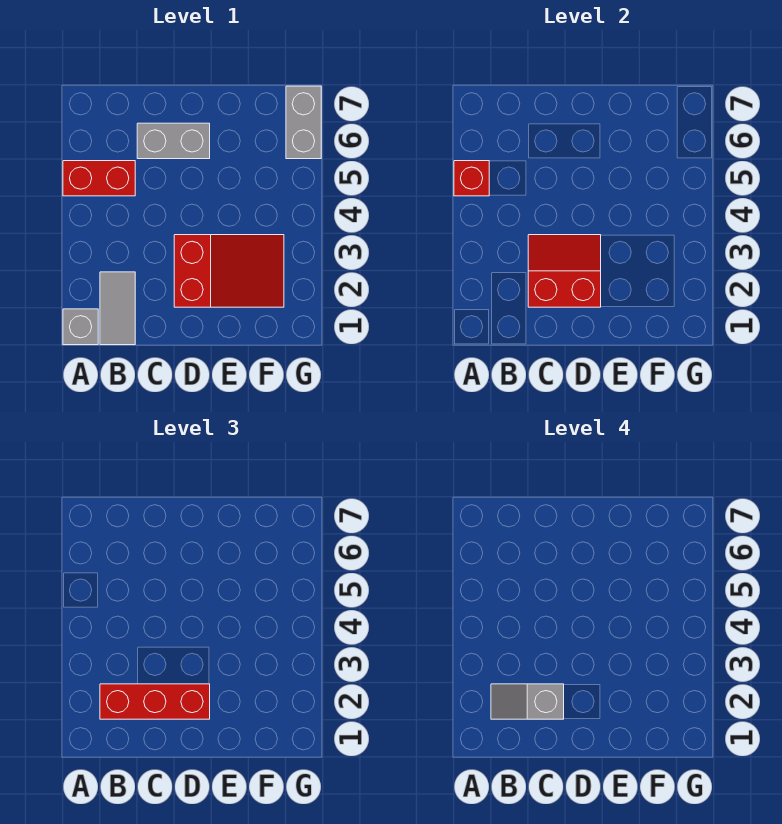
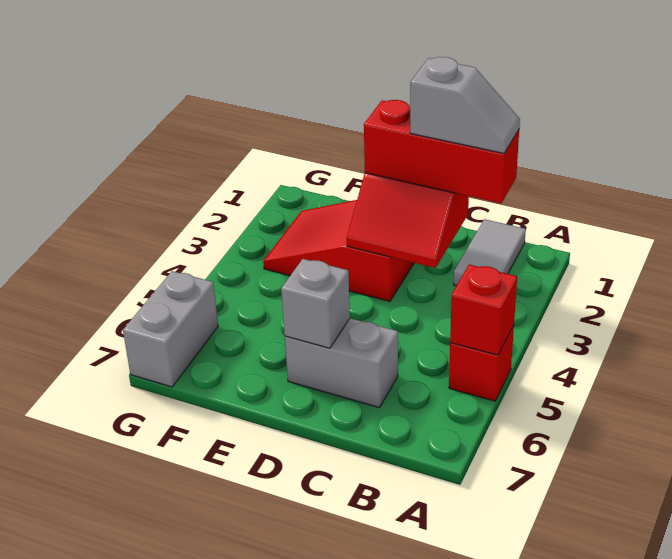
grey 1x1 brick [63,309,98,345] -> grey 1x1 brick moved to [281,259,350,348]
red 1x2 brick [63,161,135,196] -> red 1x1 brick [449,325,514,401]

